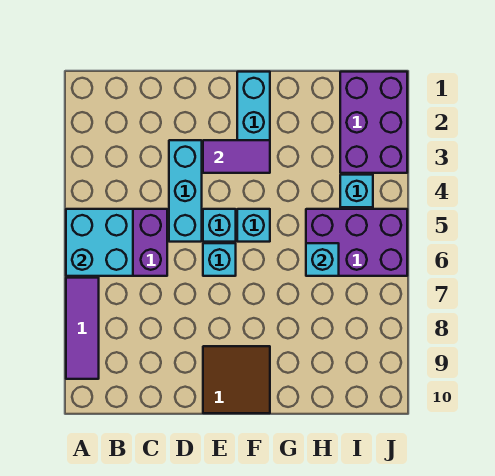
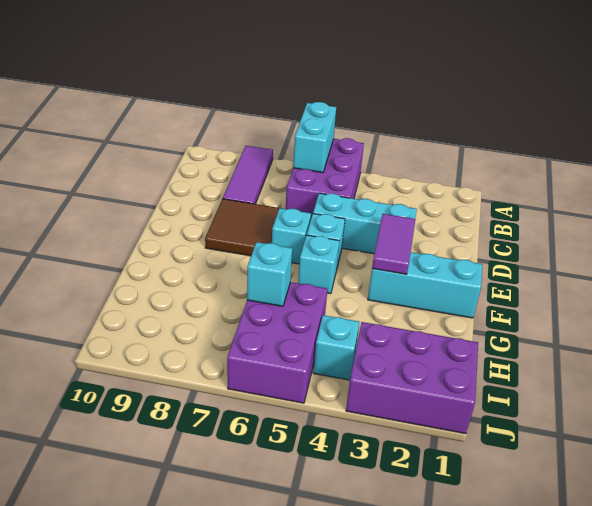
cyan 2x2 brick [66,209,133,276] -> cyan 1x2 brick [293,102,336,172]
purple 1x3 tile [66,278,99,379] -> purple 1x3 tile turned to [223,146,273,204]
brown 2x2 tile [203,346,270,413] -> brown 2x2 tile moved to [205,199,283,256]

